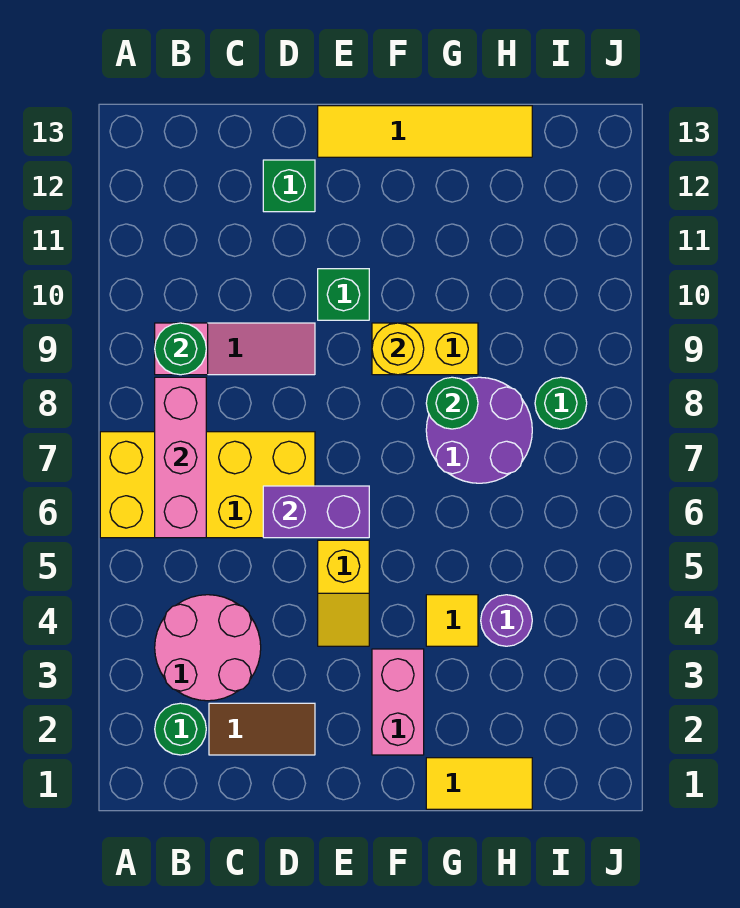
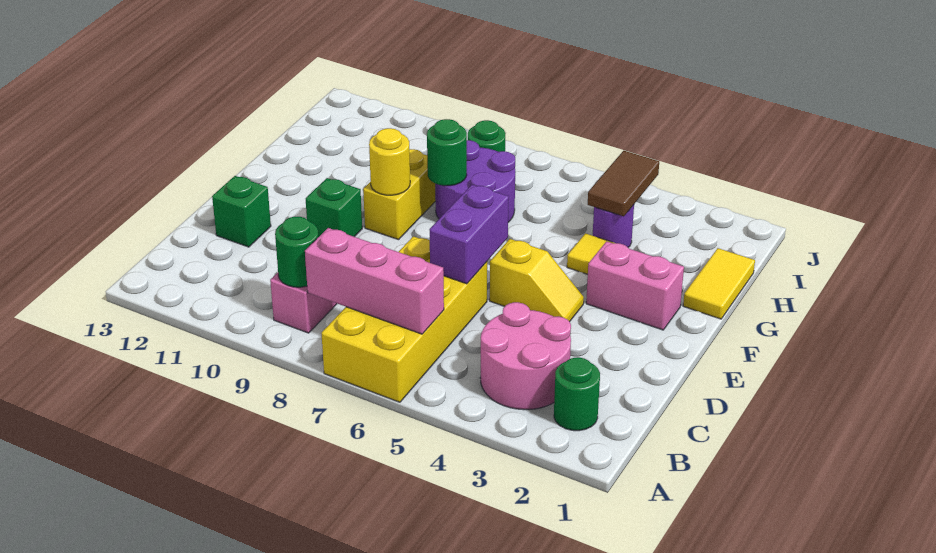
brown 1x2 tile [209,703,315,755] -> brown 1x2 tile moved to [588,151,659,216]
yellow 1x4 tile [318,106,532,157] -> none

